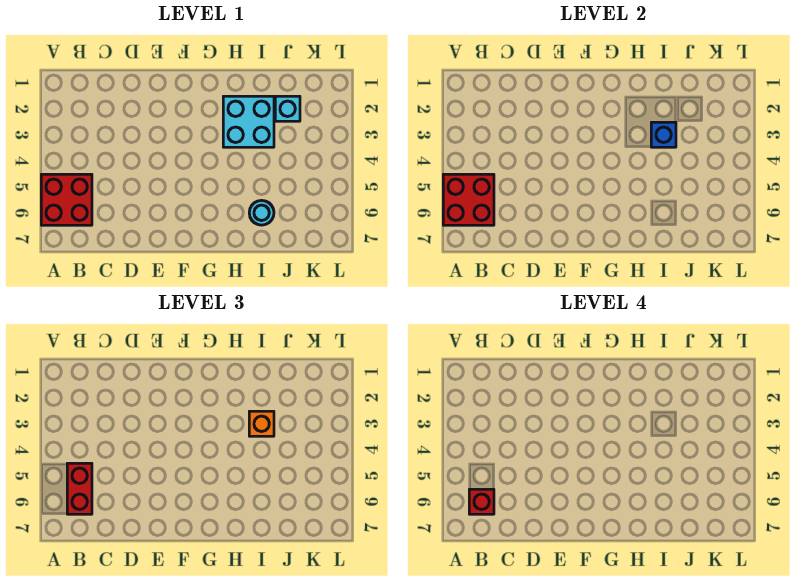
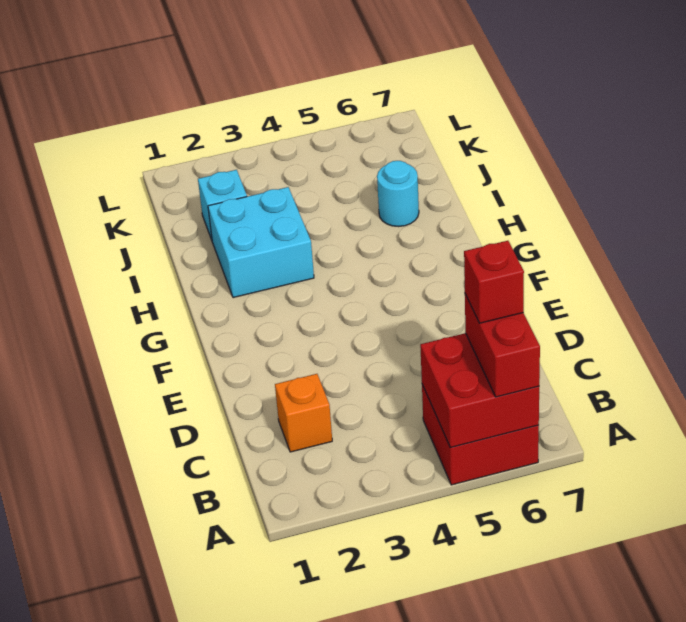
red 1x2 brick [67,463,92,514] -> red 1x2 brick turned to [465,294,540,397]
blue 1x1 brick [651,122,676,147] -> none
orange 1x1 brick [249,411,274,436] -> orange 1x1 brick moved to [275,374,332,452]

